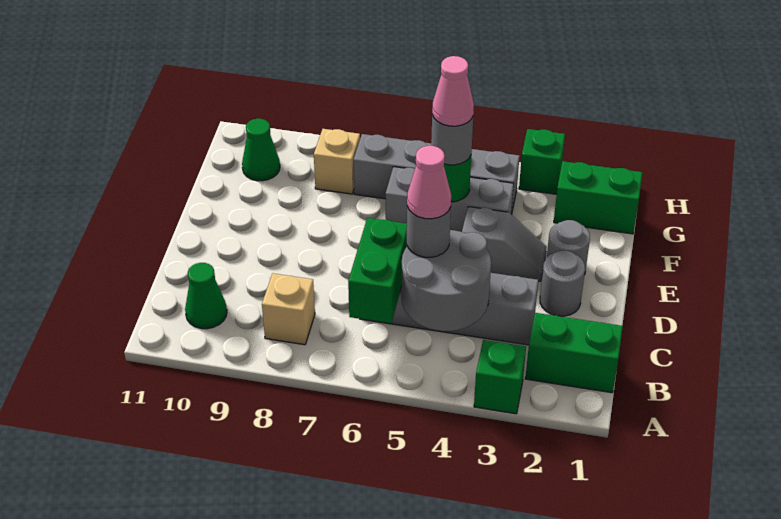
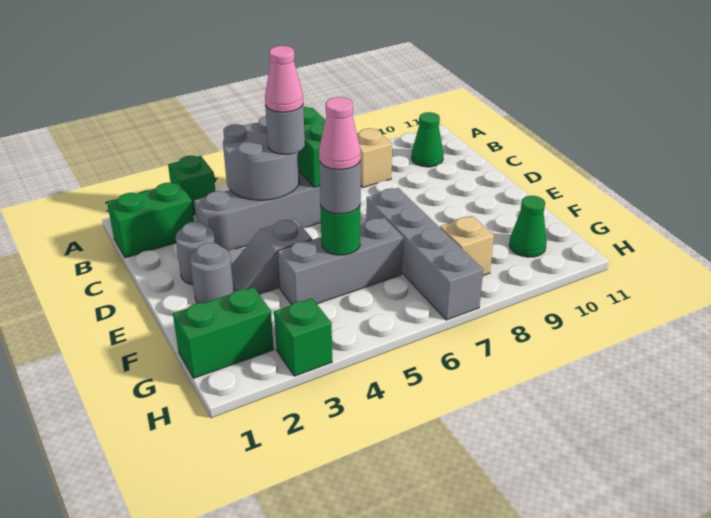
grey 1x4 brick [354,134,520,214] -> grey 1x4 brick turned to [366,188,483,320]

